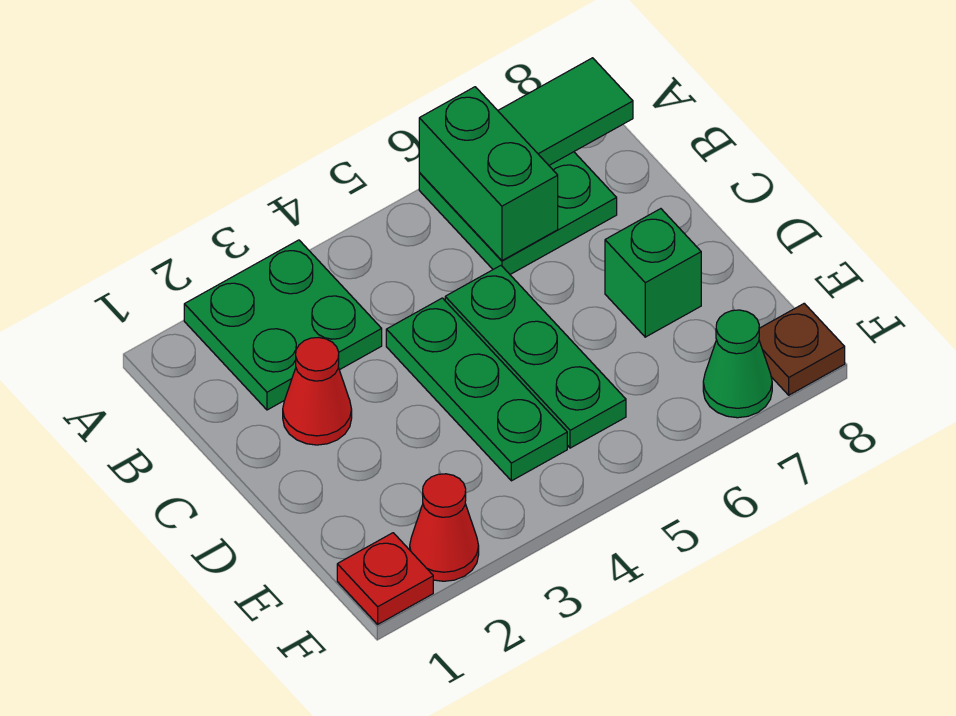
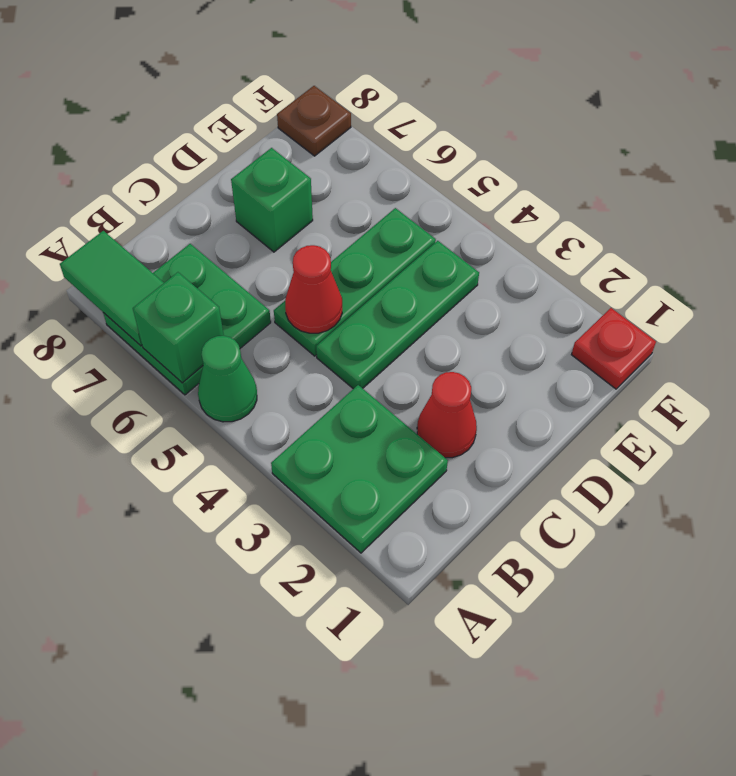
green 1x2 brick [419,87,558,261] -> green 1x1 brick [133,272,224,383]
red 1x1 cone [410,474,479,581] -> red 1x1 cone moved to [285,245,342,333]
green 1x1 cone [703,310,772,418] -> green 1x1 cone moved to [198,336,257,422]

